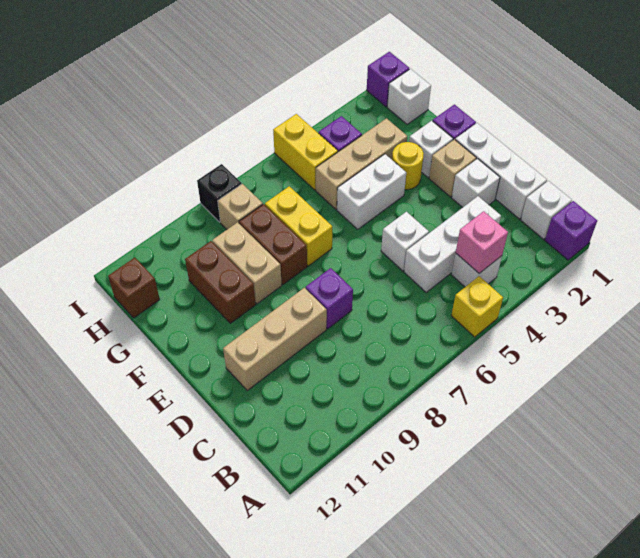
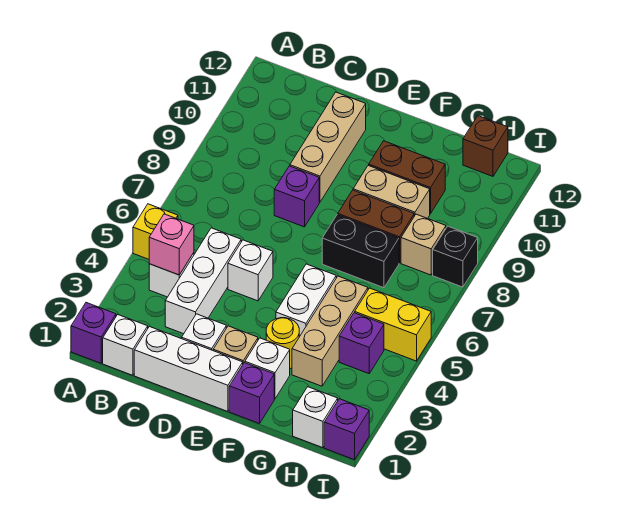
yellow 1x2 brick [265,186,332,266] -> black 1x2 brick [322,215,399,288]

